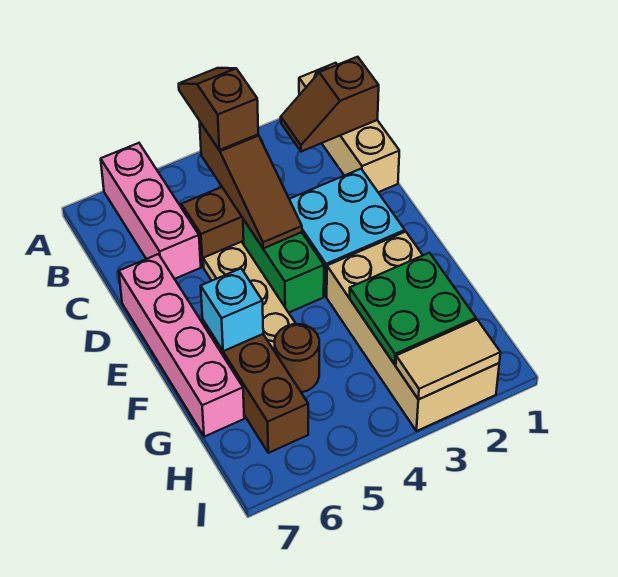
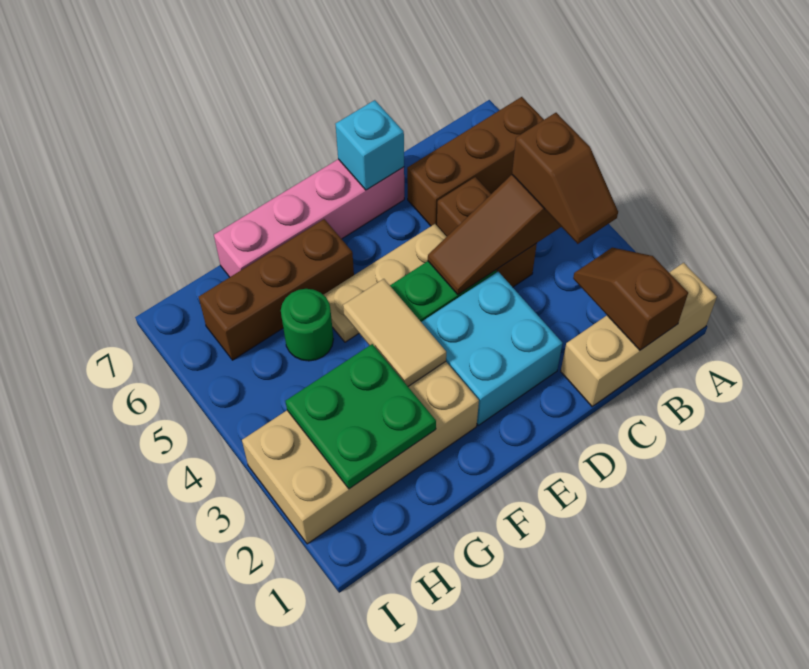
brown 1x2 slope [179,68,258,150] -> brown 1x2 slope turned to [512,113,618,244]
pink 1x3 brick [101,143,201,279] -> brown 1x3 brick [407,97,544,226]
cyan 1x1 brick [201,269,263,351] -> cyan 1x1 brick moved to [335,100,404,190]
brown 1x1 round brick [275,324,319,392] -> green 1x1 round brick [281,289,333,361]
tan 1x2 tile [396,320,501,399] -> tan 1x2 tile moved to [343,279,446,386]

